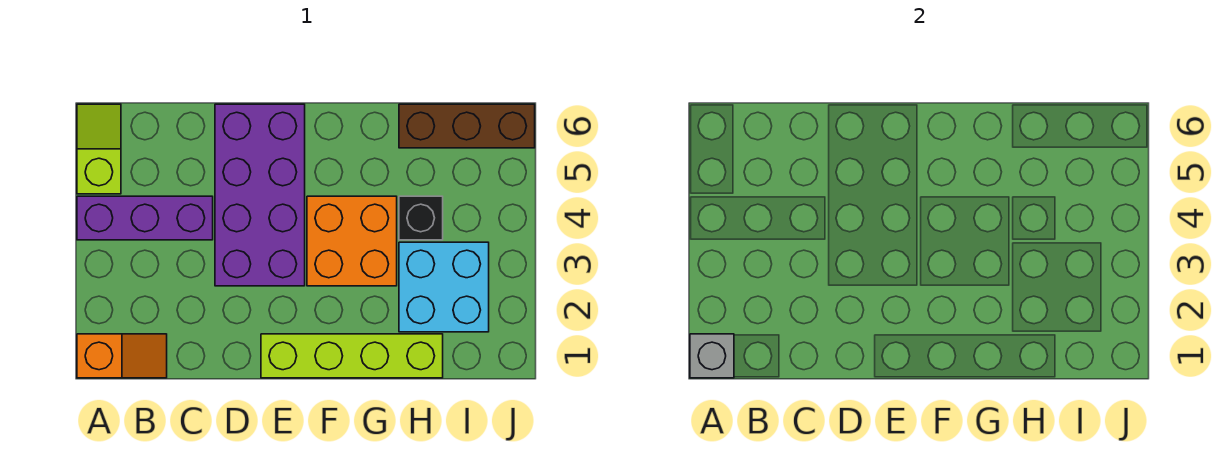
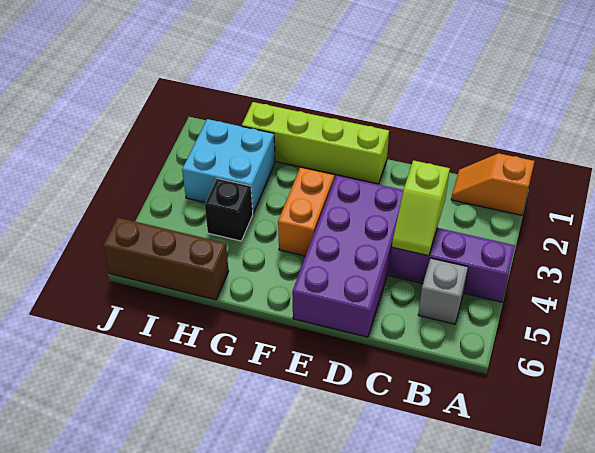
grey 1x1 brick [690,334,734,378] -> grey 1x1 brick moved to [418,258,468,324]
lime 1x2 slope [77,104,121,194] -> lime 1x2 slope moved to [392,160,450,256]
orange 2x2 brick [307,196,397,286] -> orange 1x2 brick [278,167,334,256]

